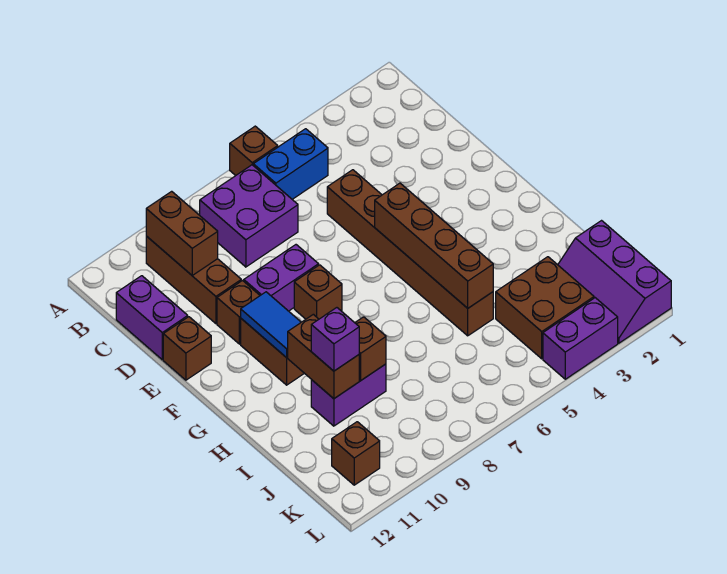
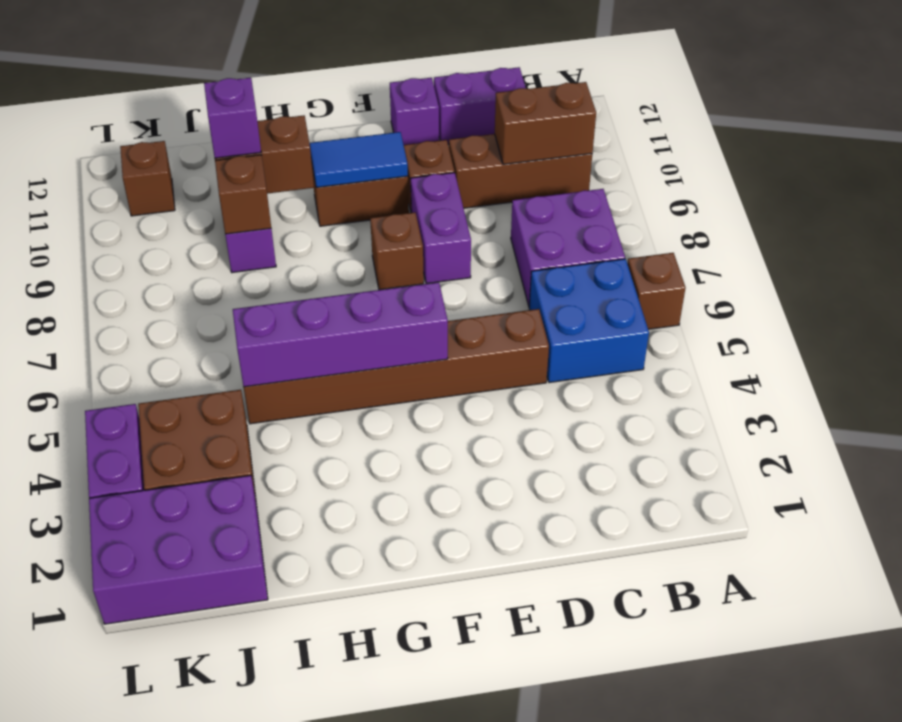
blue 1x2 brick [253,129,328,199] -> blue 2x2 brick [529,259,649,383]
brown 1x1 brick [163,317,211,380] -> purple 1x1 brick [390,78,439,145]
brown 1x4 brick [375,183,493,308] -> purple 1x4 brick [233,282,448,387]
purple 2x3 slope [558,221,671,343] -> purple 2x3 brick [89,475,268,624]

